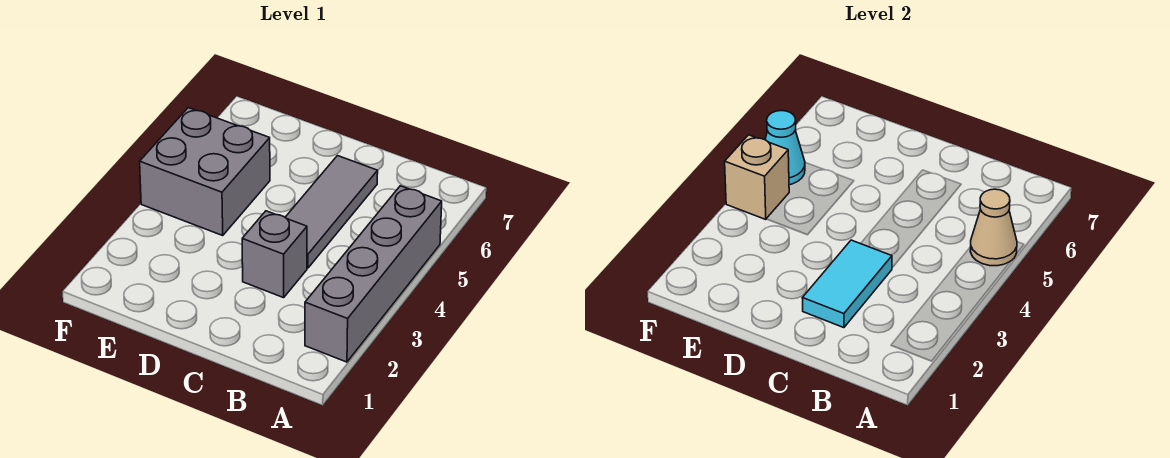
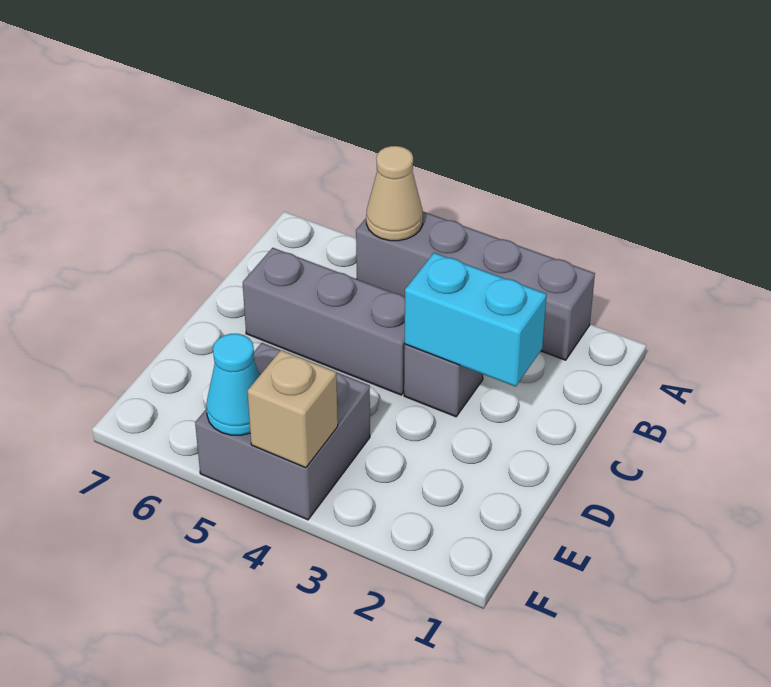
cyan 1x2 tile [803,240,892,328] -> cyan 1x2 brick [405,253,547,387]
grey 1x3 tile [285,156,378,268] -> grey 1x3 brick [243,248,405,395]

